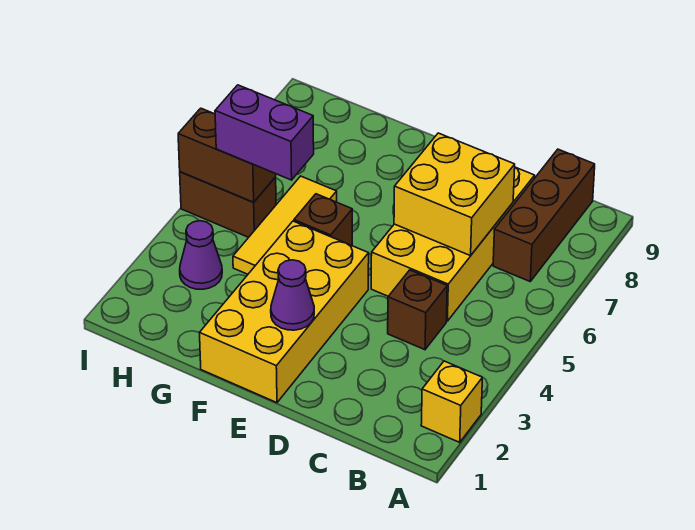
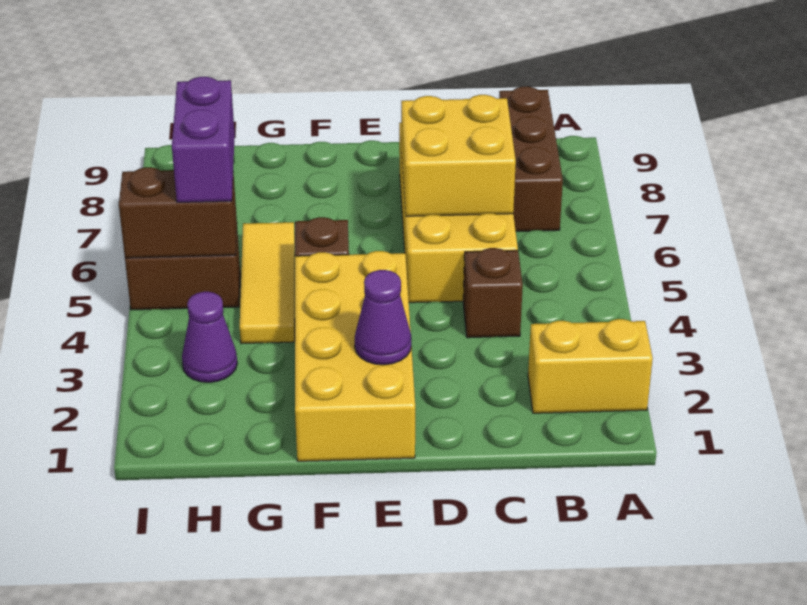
yellow 1x1 brick [421,361,482,442] -> yellow 1x2 brick [528,319,653,413]
purple 1x2 brick [215,85,314,180] -> purple 1x2 brick turned to [172,77,235,202]

